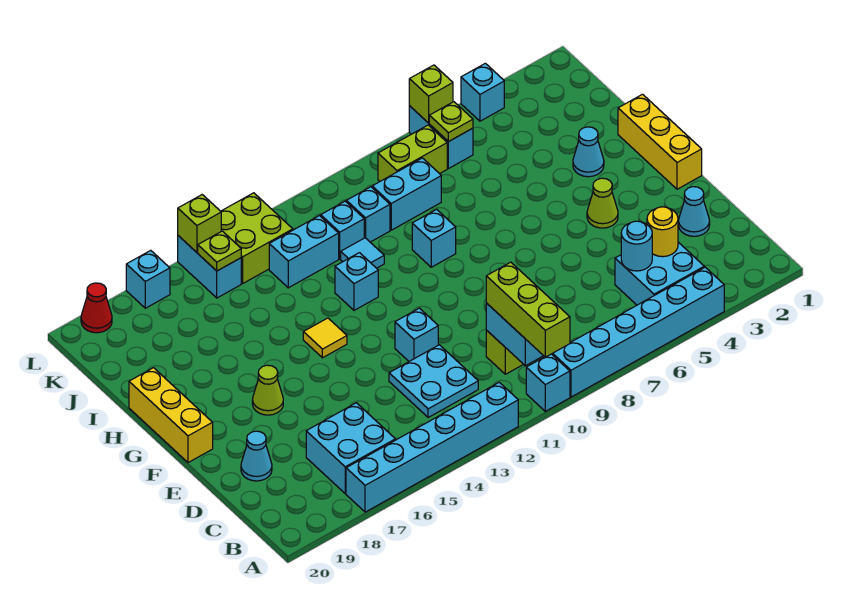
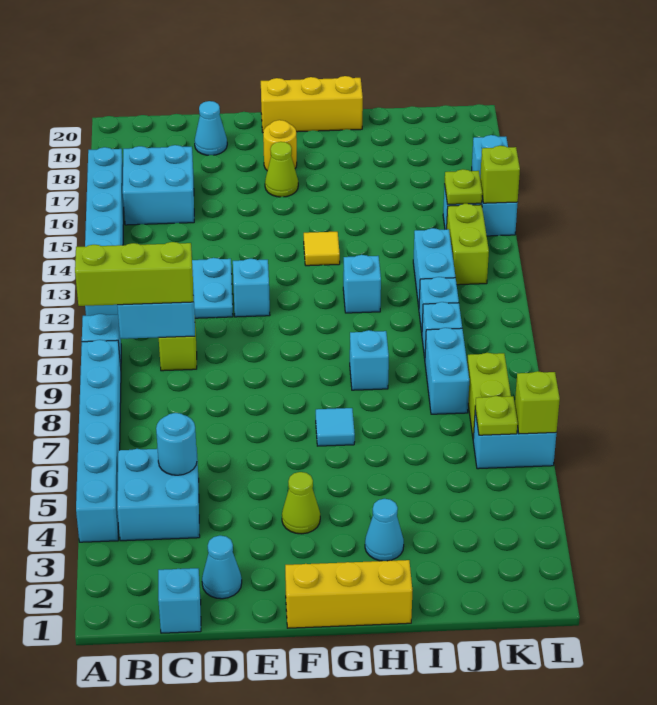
yellow 1x1 round brick [647,207,678,257] -> yellow 1x1 round brick moved to [263,120,297,171]
cyan 1x1 tile [341,238,384,268] -> cyan 1x1 tile moved to [316,408,355,446]
lime 2x2 brick [221,193,293,283] -> lime 1x2 brick [447,204,489,285]
cyan 1x1 brick [461,63,504,121] -> cyan 1x1 brick moved to [158,568,201,633]
red 1x1 cone [81,283,112,333] -> none

